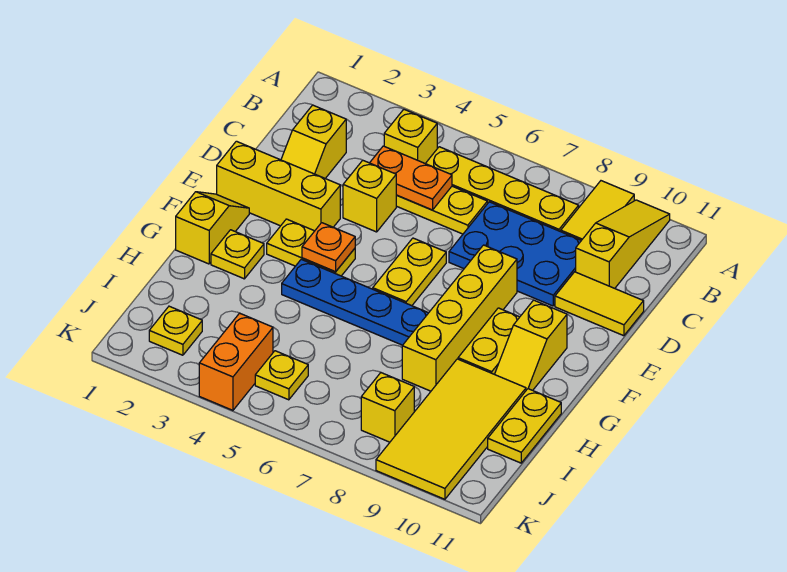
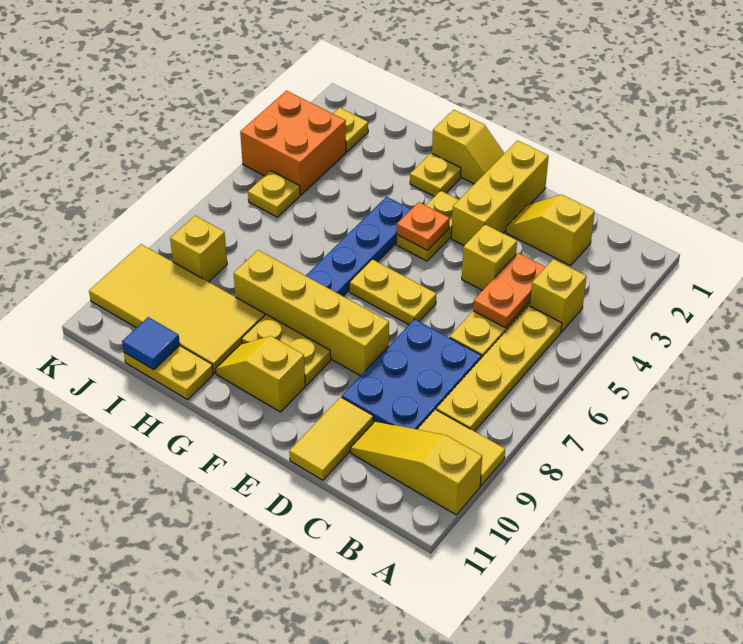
yellow 1x3 slope [576,200,670,288] -> yellow 1x3 slope turned to [351,421,482,515]
none -> blue 1x1 tile [122,317,180,370]
orange 1x2 brick [199,313,273,410] -> orange 2x2 brick [240,91,346,195]

